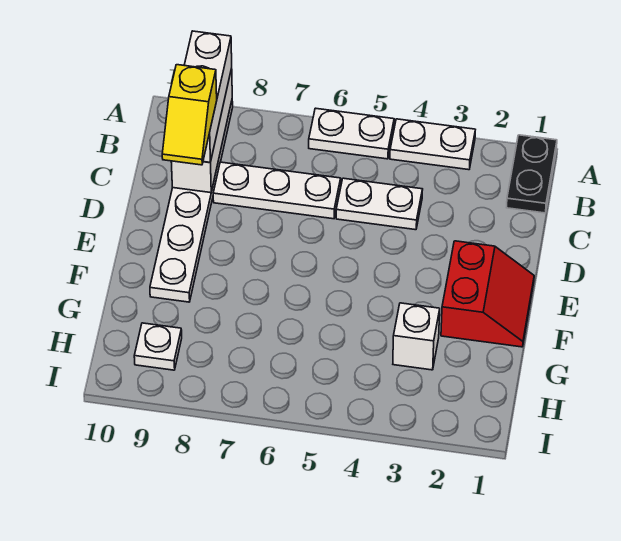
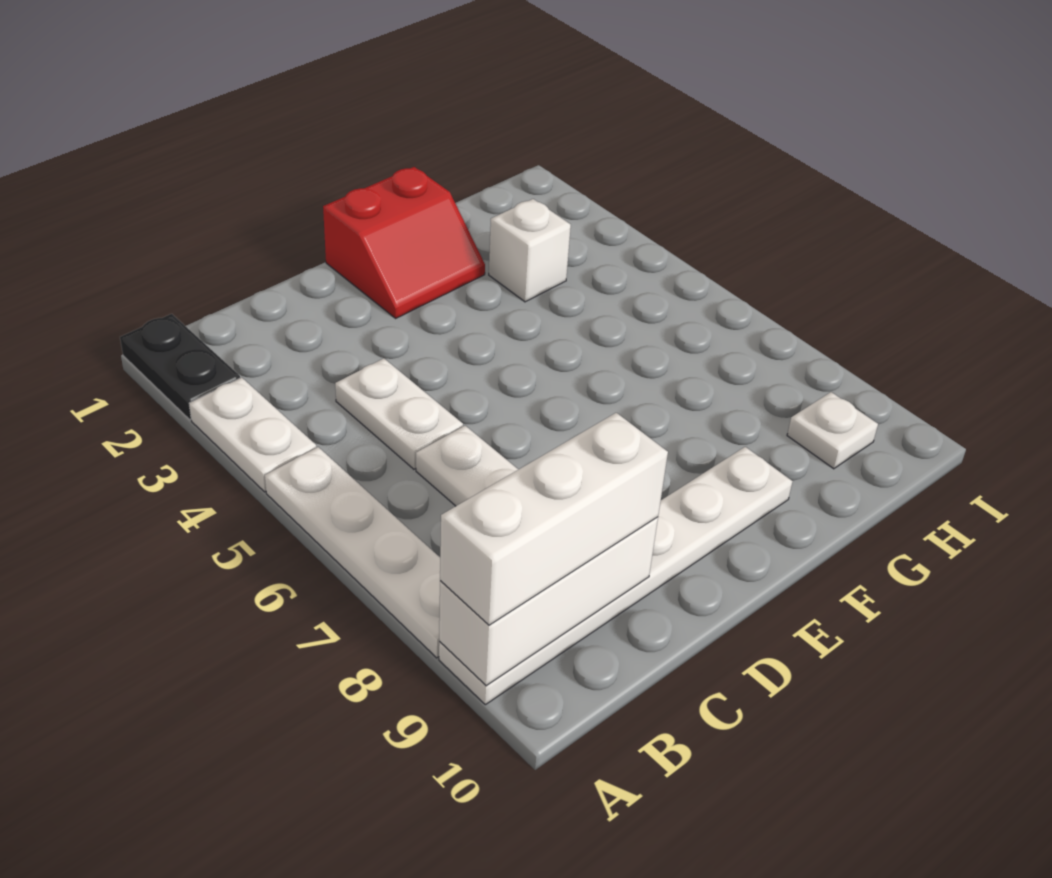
black 1x2 plate [507,135,557,213] -> black 1x2 plate turned to [120,314,240,420]
white 1x2 plate [309,108,394,159] -> white 1x4 plate [265,447,440,658]
yellow 1x2 slope [162,65,217,165] -> none
red 2x2 slope [441,241,534,347] -> red 2x2 slope turned to [323,167,485,318]

